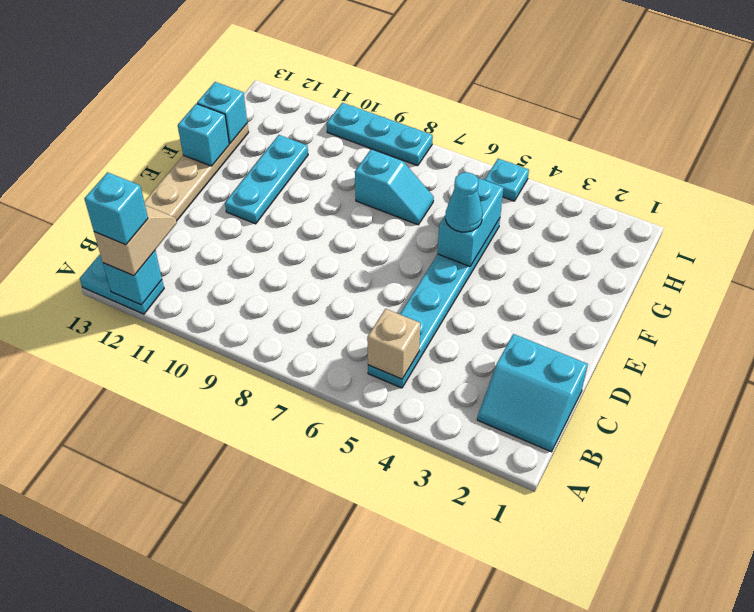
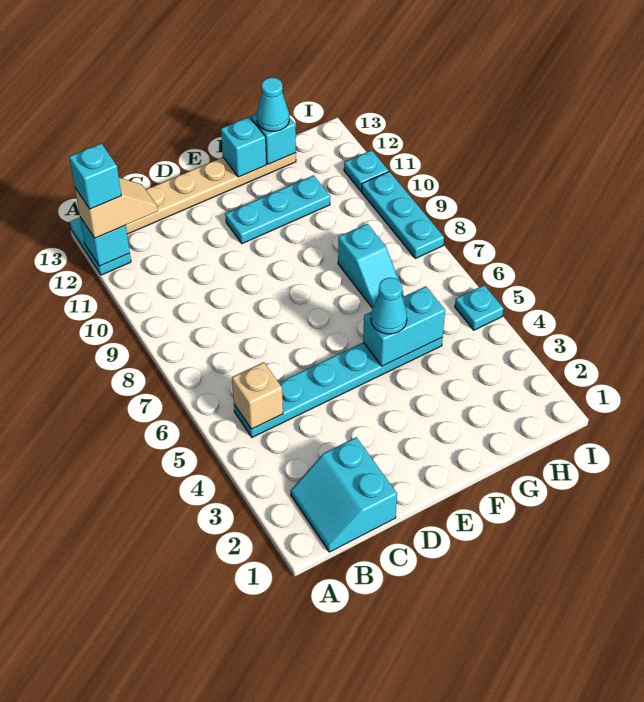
none -> cyan 1x1 cone [257,78,289,131]
none -> cyan 1x1 plate [344,150,389,191]

